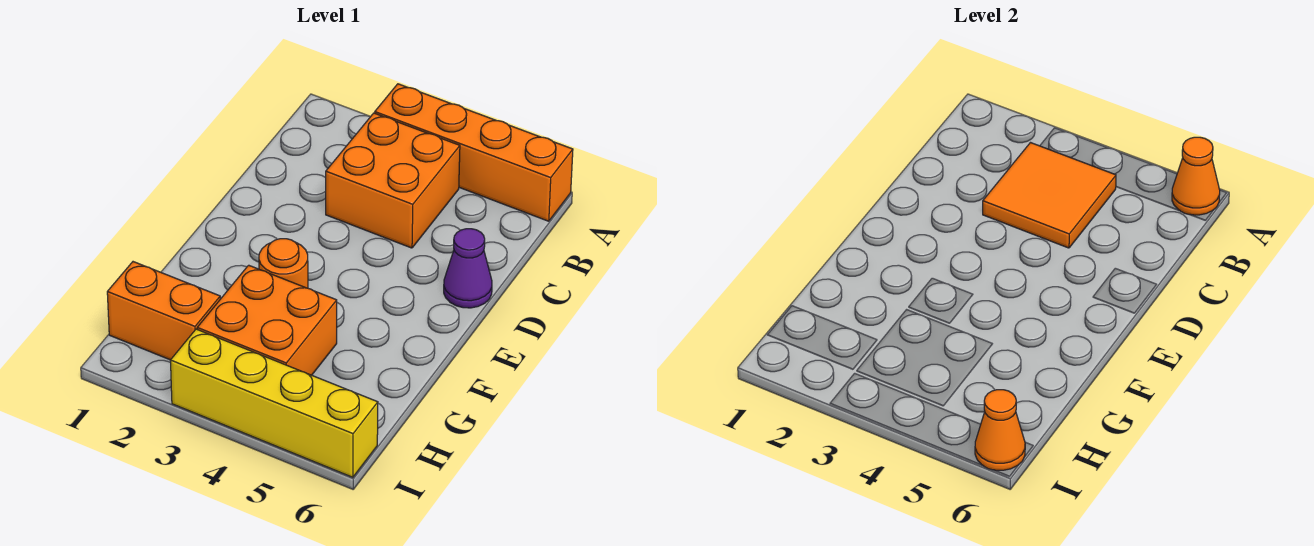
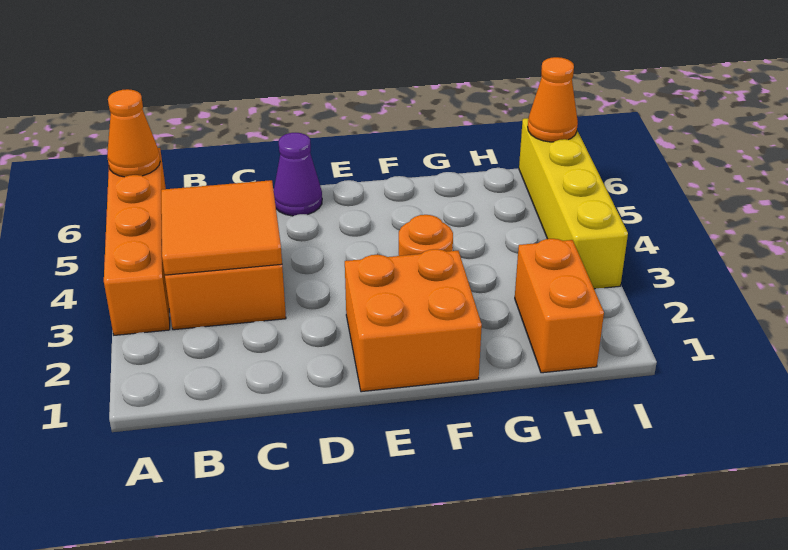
orange 2x2 brick [197,265,337,375] -> orange 2x2 brick moved to [345,249,482,392]

